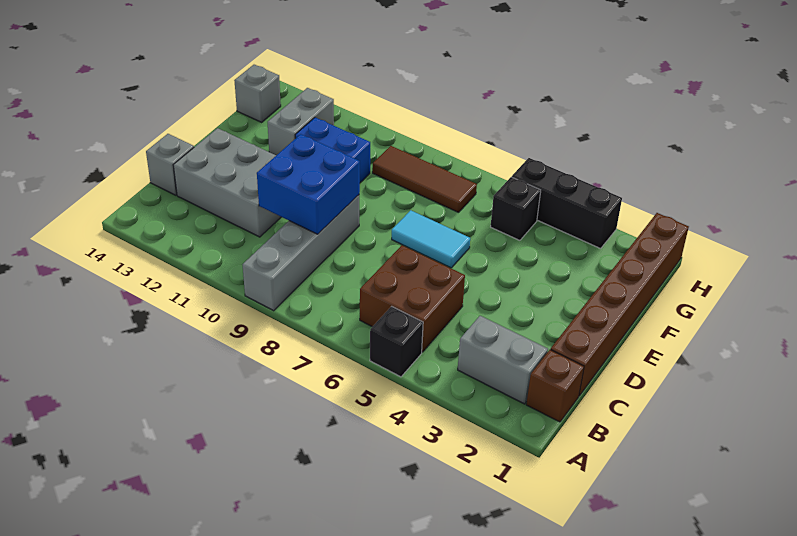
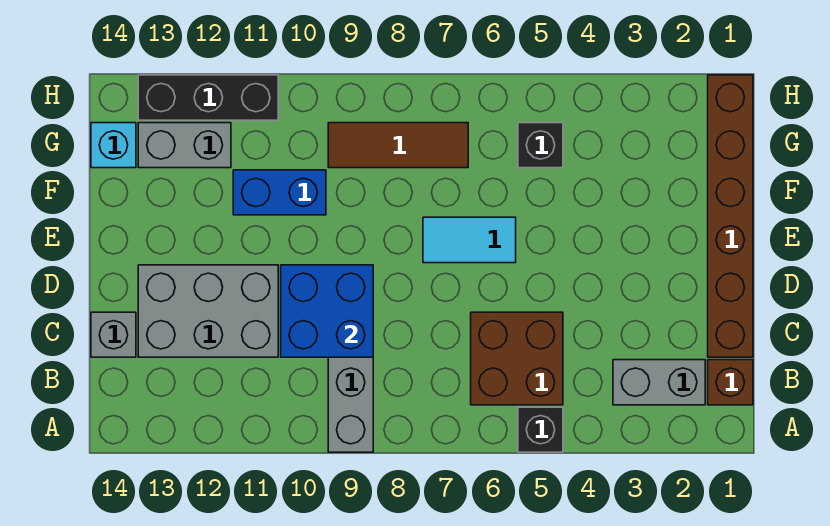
grey 1x2 brick [268,88,334,155] -> grey 1x2 brick turned to [138,123,231,168]
grey 1x1 brick [234,65,281,122] -> cyan 1x1 brick [91,123,136,168]
black 1x3 brick [512,158,622,248] -> black 1x3 brick moved to [138,75,278,120]

